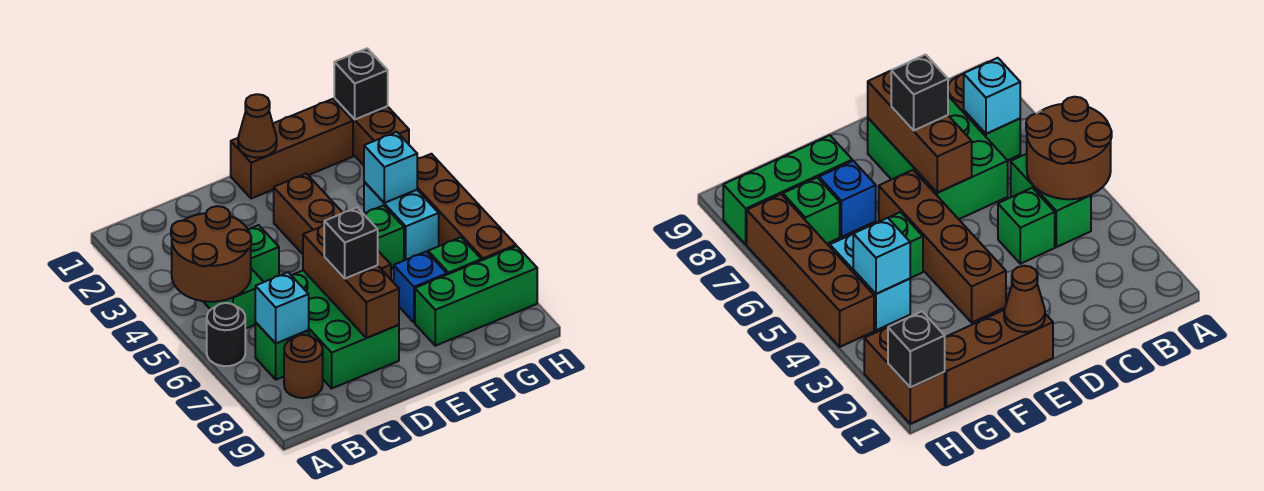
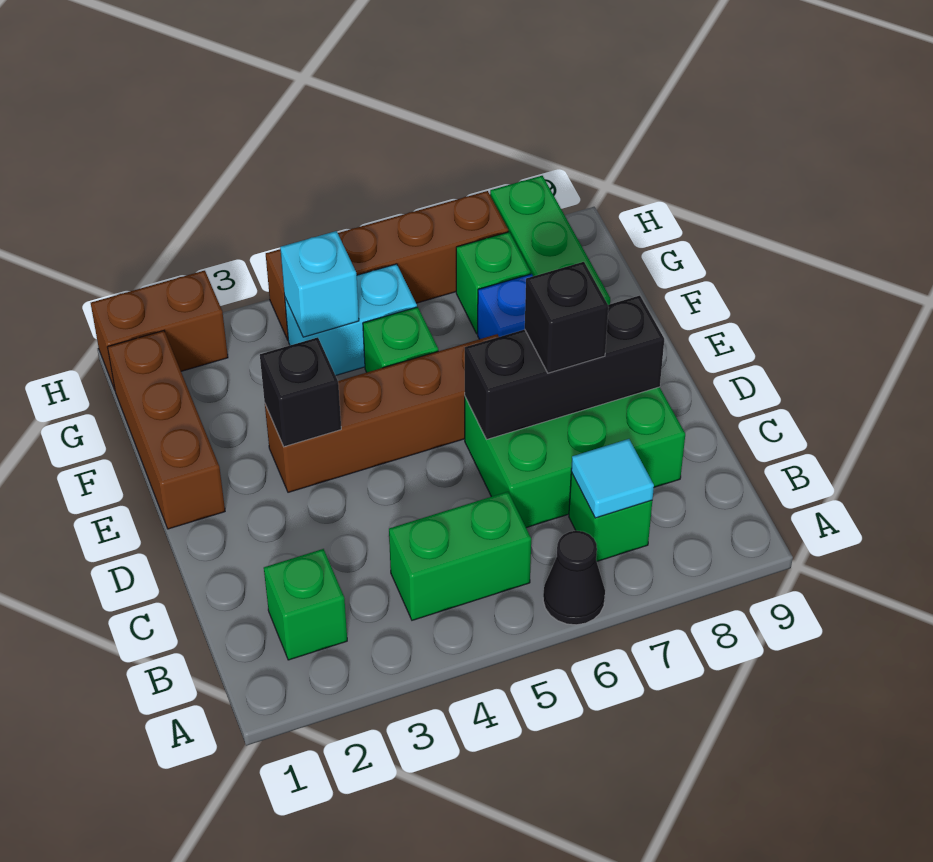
brown 2x2 round brick [171,206,251,302] -> none
black 1x1 round brick [207,303,245,366] -> black 1x1 cone [543,531,605,625]
cyan 1x1 brick [255,272,309,343] -> cyan 1x1 tile [571,439,654,518]
brown 1x1 round brick [284,335,323,398] -> none
green 1x1 brick [248,225,279,282] -> green 1x1 brick moved to [264,549,347,660]
brown 1x3 brick [303,225,399,338] -> black 1x3 brick [465,296,664,440]
brown 1x1 cone [238,94,277,158] -> none
black 1x1 brick [334,48,388,119] -> black 1x1 brick moved to [260,337,341,447]

